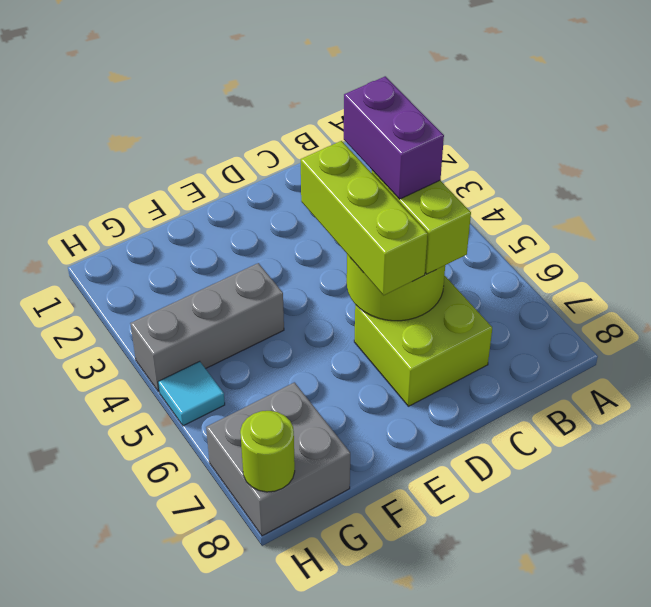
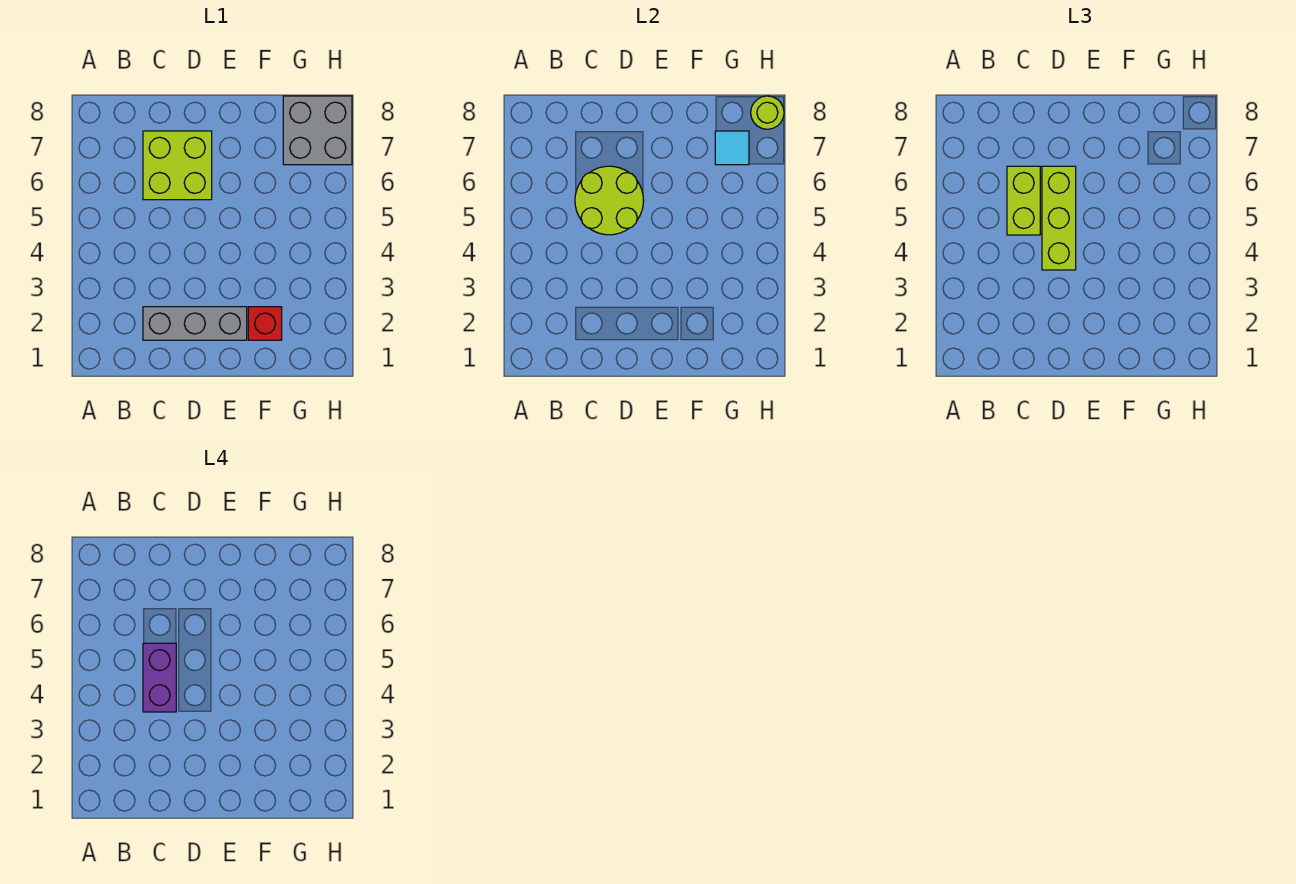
none -> red 1x1 brick [248,307,282,340]
grey 1x3 brick [130,263,284,392] -> grey 1x3 brick moved to [143,307,247,340]
cyan 1x1 tile [158,361,225,426] -> cyan 1x1 tile moved to [715,131,749,165]

